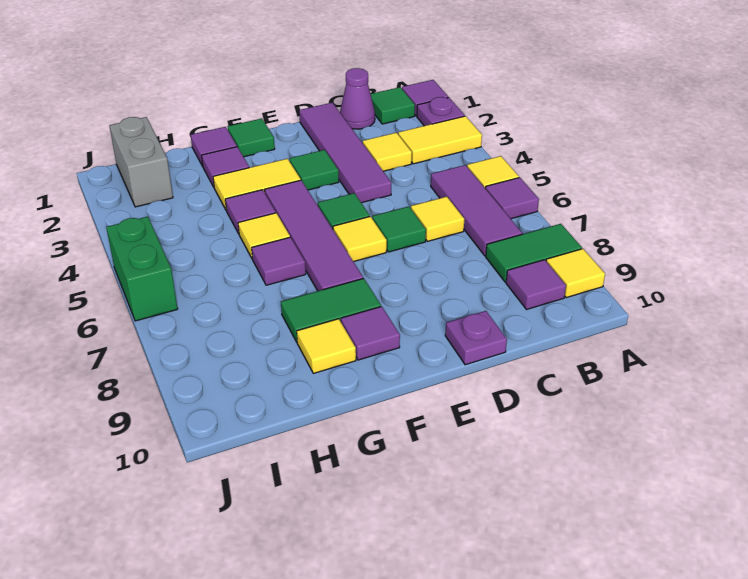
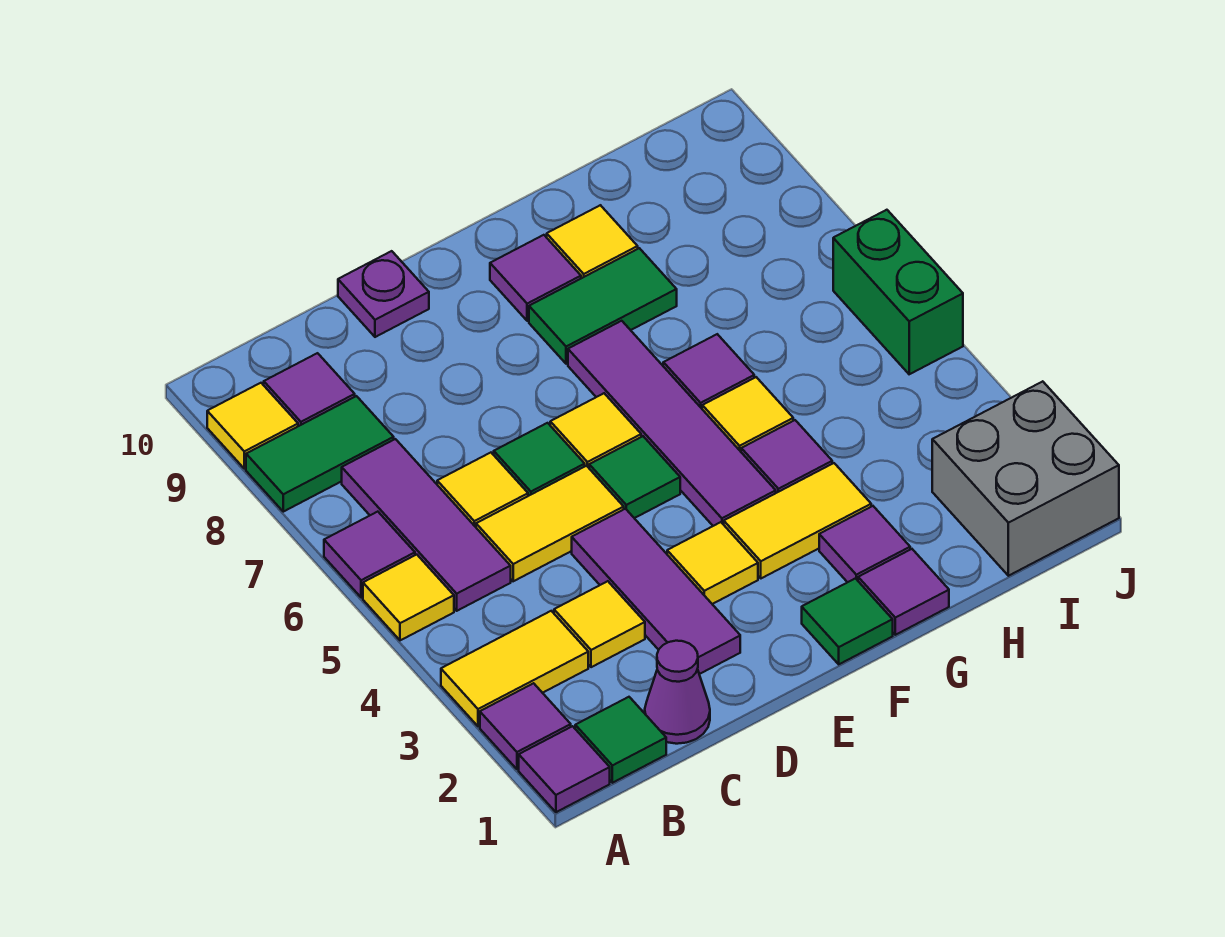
purple 1x1 plate [417,97,465,126] -> purple 1x1 tile [480,683,571,769]
none -> yellow 1x2 tile [476,466,624,581]
purple 1x4 tile [299,103,391,203] -> purple 1x3 tile [572,509,740,674]
green 1x1 tile [289,150,339,190] -> yellow 1x1 tile [667,522,758,604]
grey 1x2 brick [109,117,173,207] -> grey 2x2 brick [932,381,1119,576]

